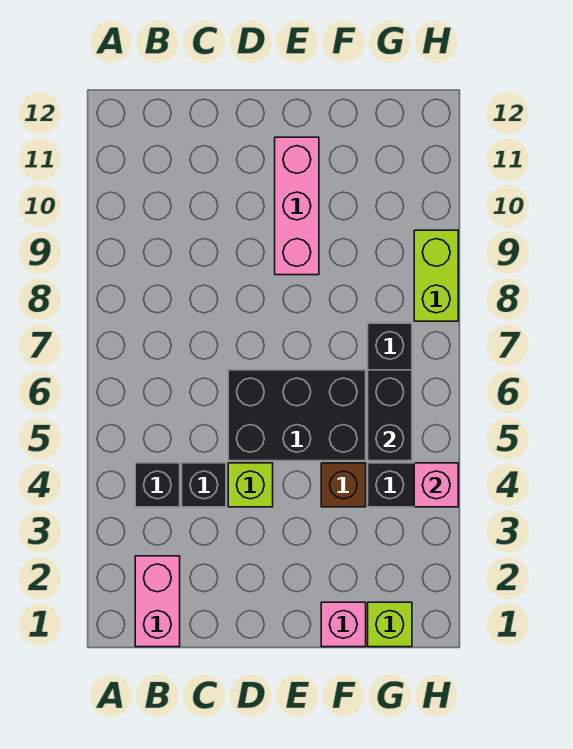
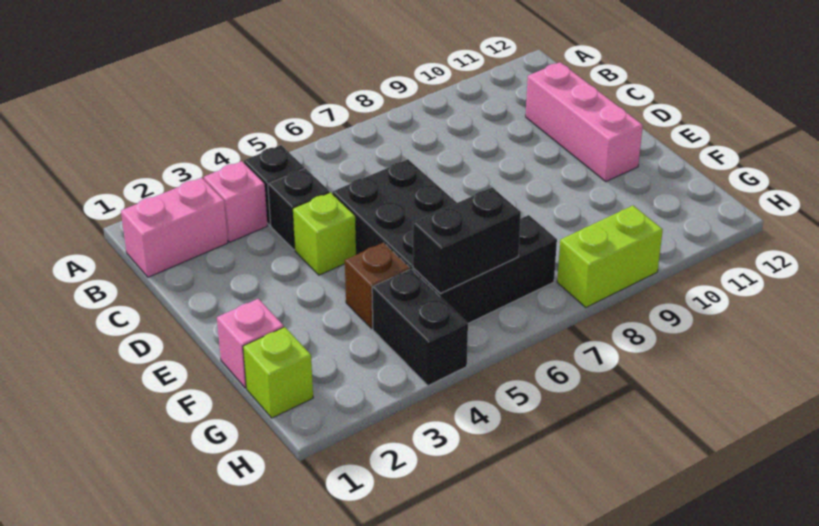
pink 1x3 brick [275,137,319,275] -> pink 1x3 brick turned to [526,62,643,181]
pink 1x1 brick [414,463,458,507] -> pink 1x1 brick moved to [204,161,268,242]

